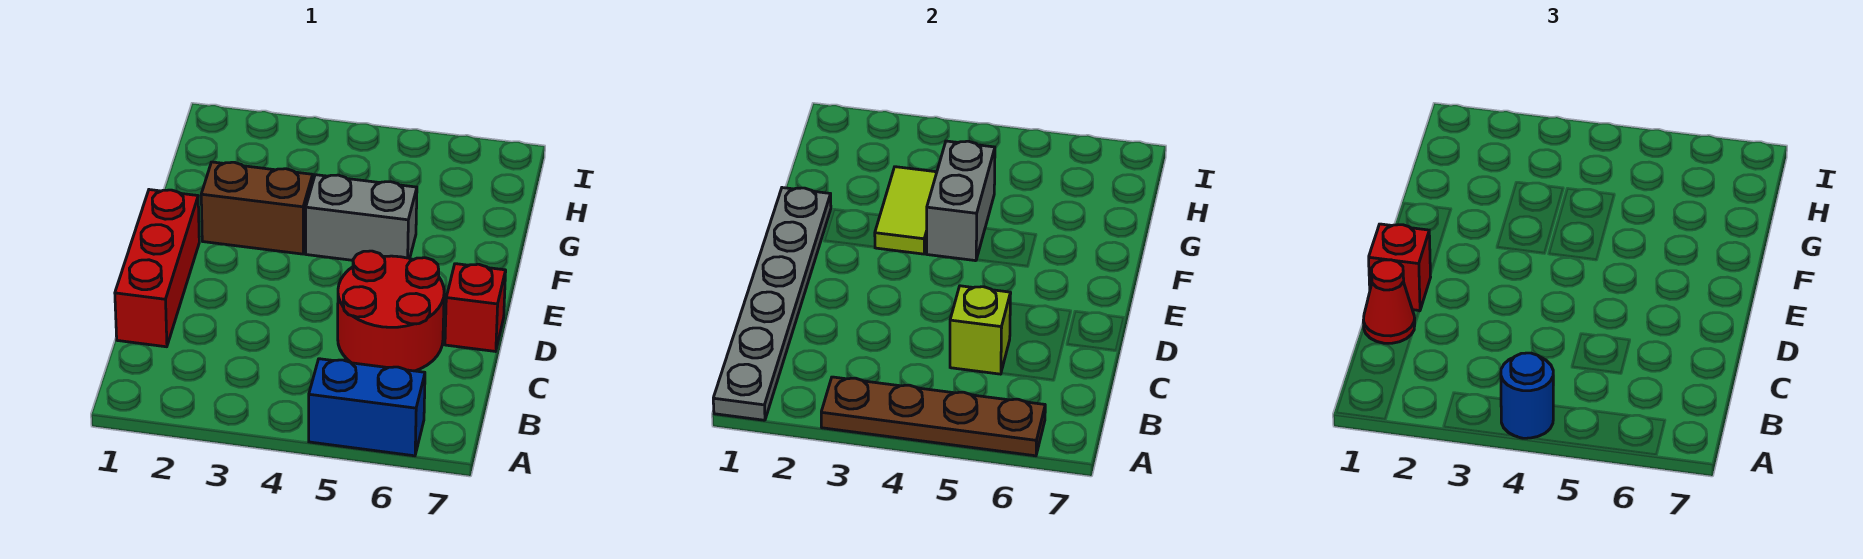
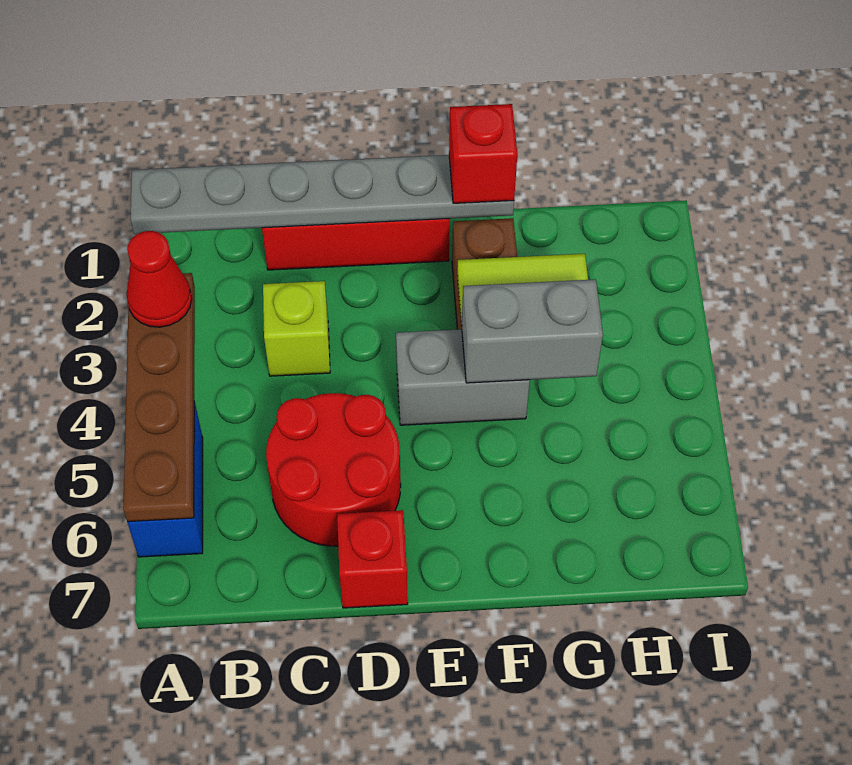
blue 1x1 round brick [1501,353,1553,438] -> none
red 1x1 cone [1363,260,1415,343] -> red 1x1 cone moved to [127,231,192,327]
lime 1x1 brick [950,286,1011,374] -> lime 1x1 brick moved to [263,281,330,376]
red 1x1 brick [1369,224,1431,311] -> red 1x1 brick moved to [449,104,517,203]
grey 1x2 brick [306,175,417,260] -> grey 1x2 brick turned to [396,329,530,425]

